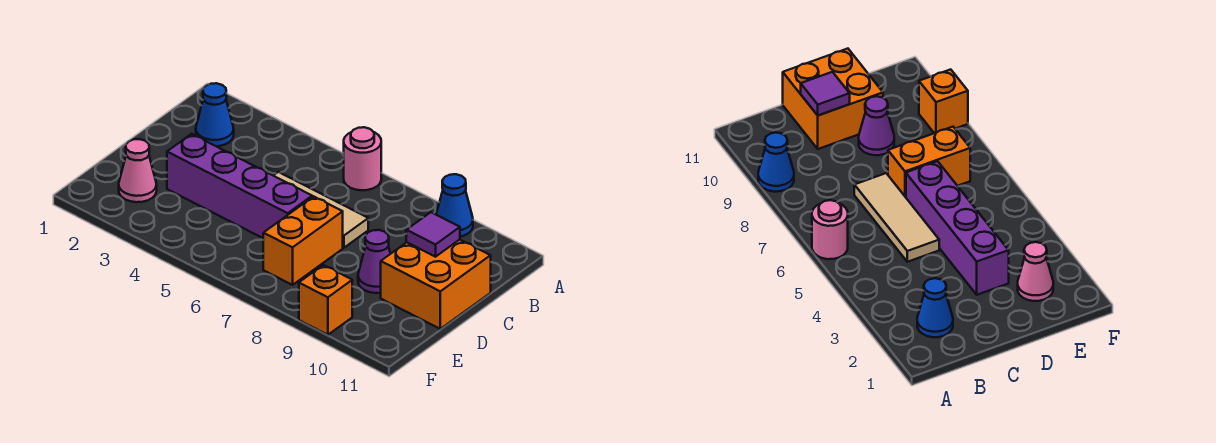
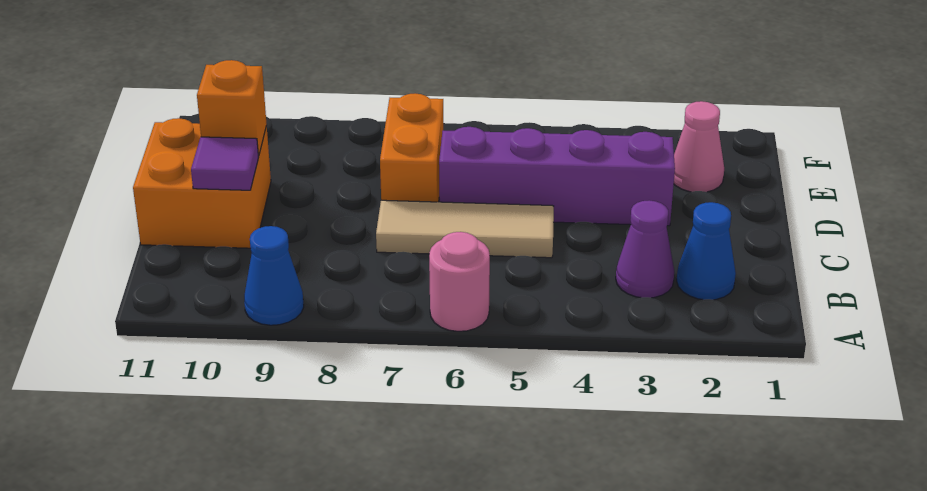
purple 1x1 cone [358,230,390,293] -> purple 1x1 cone moved to [616,200,674,298]
orange 1x1 brick [299,265,352,335] -> orange 1x1 brick moved to [197,60,267,156]

